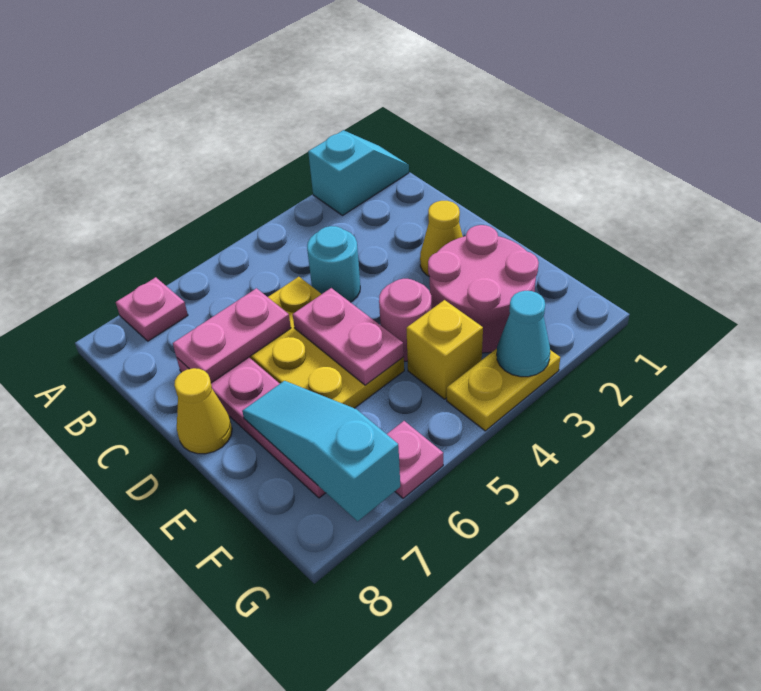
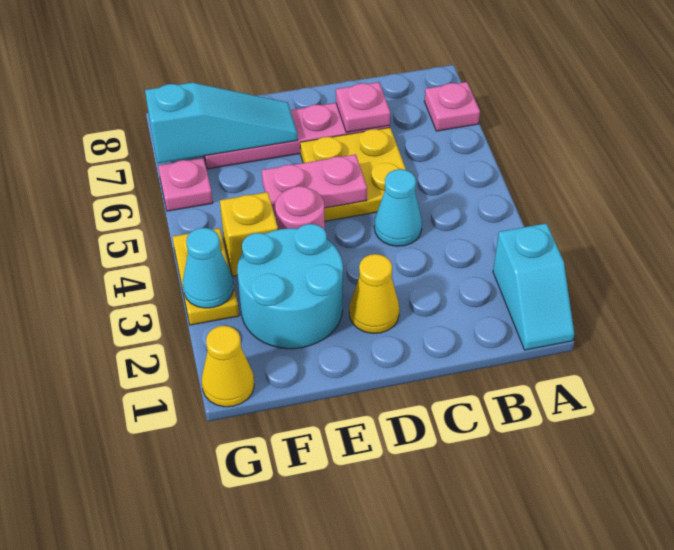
cyan 1x1 round brick [307,226,360,302] -> cyan 1x1 cone [374,169,422,246]
yellow 2x3 plate [249,277,404,408] -> yellow 2x2 plate [300,128,406,221]
pink 1x2 plate [173,288,291,383] -> pink 1x1 plate [336,82,390,132]
yellow 1x1 cone [174,368,232,454] -> yellow 1x1 cone moved to [202,326,254,407]
pink 2x2 round brick [428,225,539,353] -> cyan 2x2 round brick [237,224,343,349]

